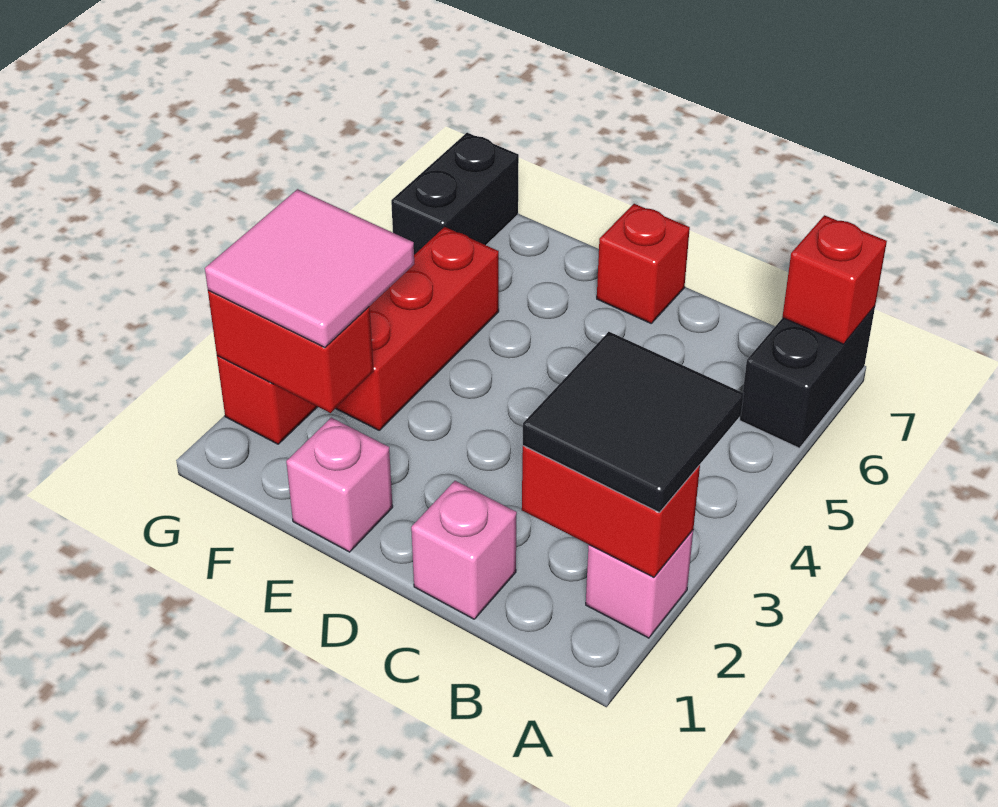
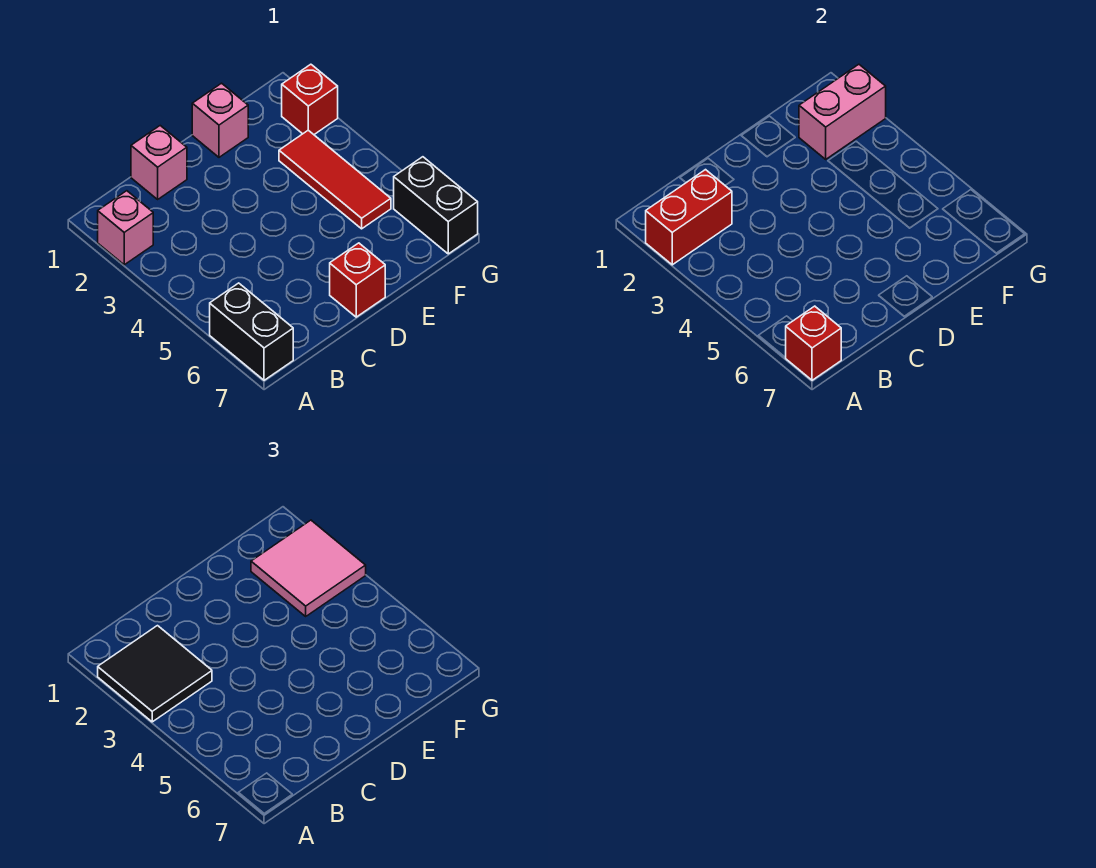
red 1x2 brick [208,290,374,413] -> pink 1x2 brick [799,64,886,159]
red 1x3 brick [335,227,499,430] -> red 1x3 tile [279,130,391,229]

